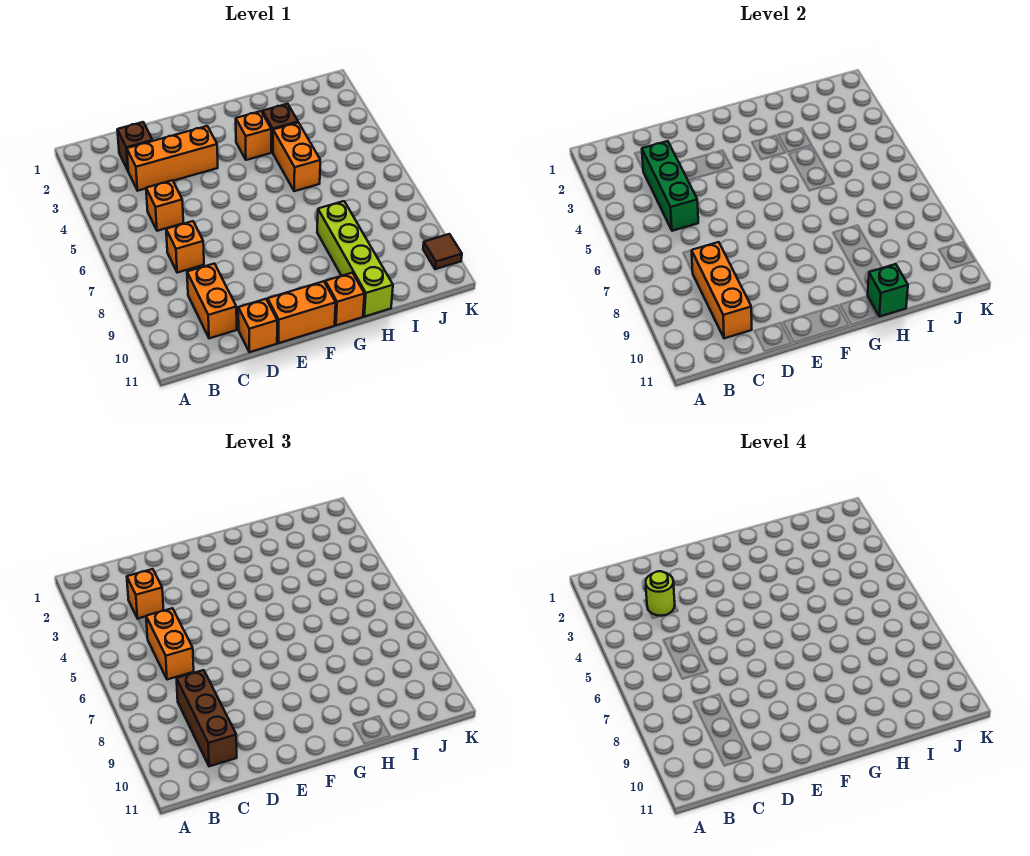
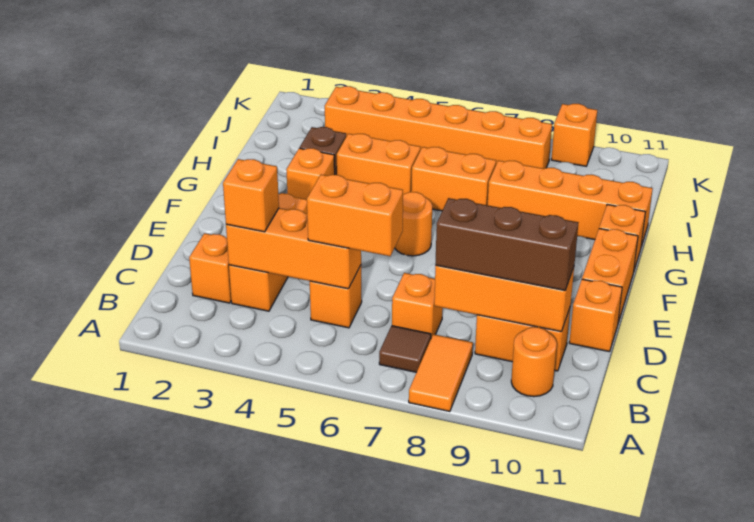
none -> orange 1x2 tile [409,334,473,412]
none -> orange 1x1 round brick [511,327,557,397]
brown 1x1 brick [117,122,153,170] -> orange 1x1 brick [189,233,231,303]
green 1x3 brick [642,141,698,231] -> orange 1x3 brick [226,208,361,289]
lime 1x1 round brick [646,571,675,616] -> none
none -> orange 1x1 round brick [395,192,432,256]
none -> orange 1x2 brick [411,147,496,211]
lime 1x4 brick [317,201,393,317] -> orange 1x4 brick [488,160,653,246]
green 1x1 brick [868,264,908,317] -> none
none -> orange 1x6 brick [325,86,552,169]
none -> orange 1x1 brick [551,104,597,166]
brown 1x1 tile [423,234,462,269] -> brown 1x1 tile moved to [379,326,431,372]

